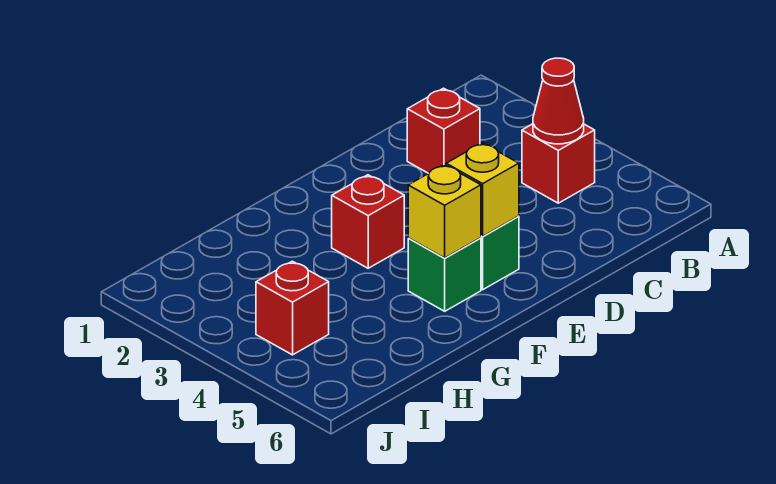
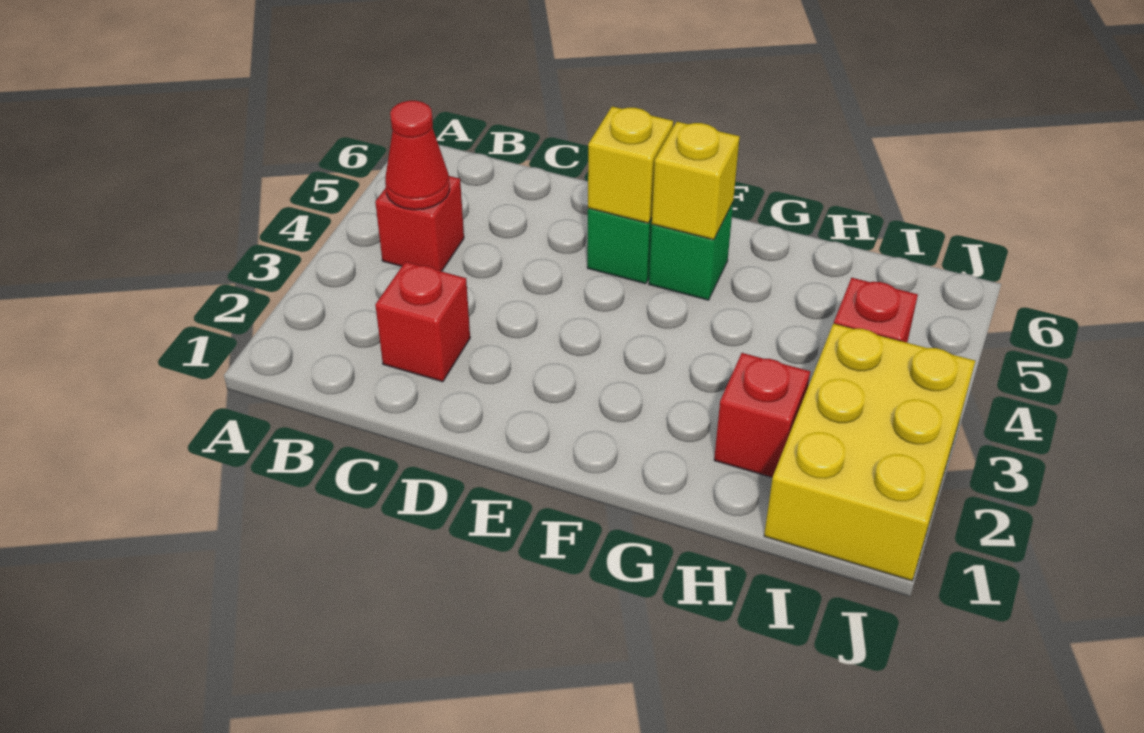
red 1x1 brick [332,175,404,268] -> red 1x1 brick moved to [714,353,810,478]
none -> yellow 2x3 brick [764,323,975,581]

